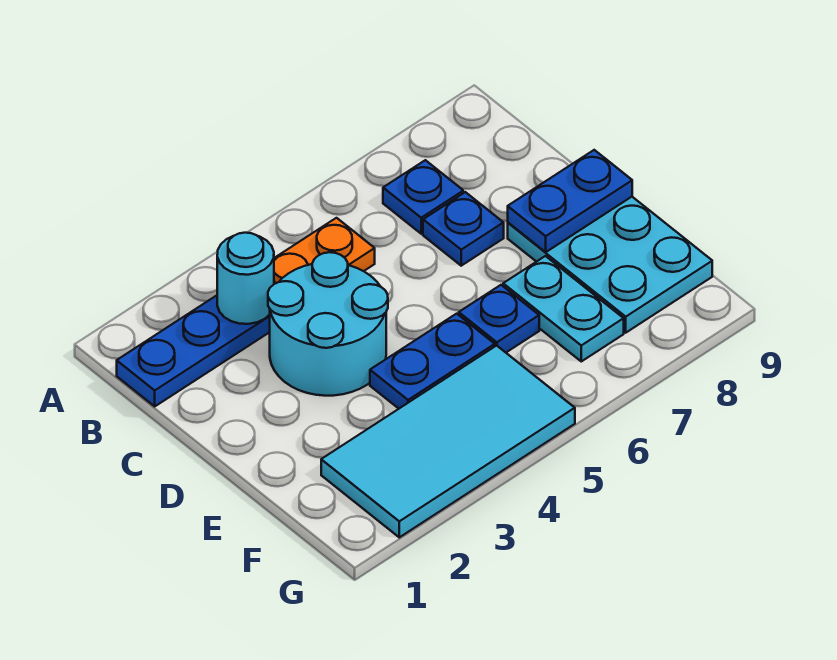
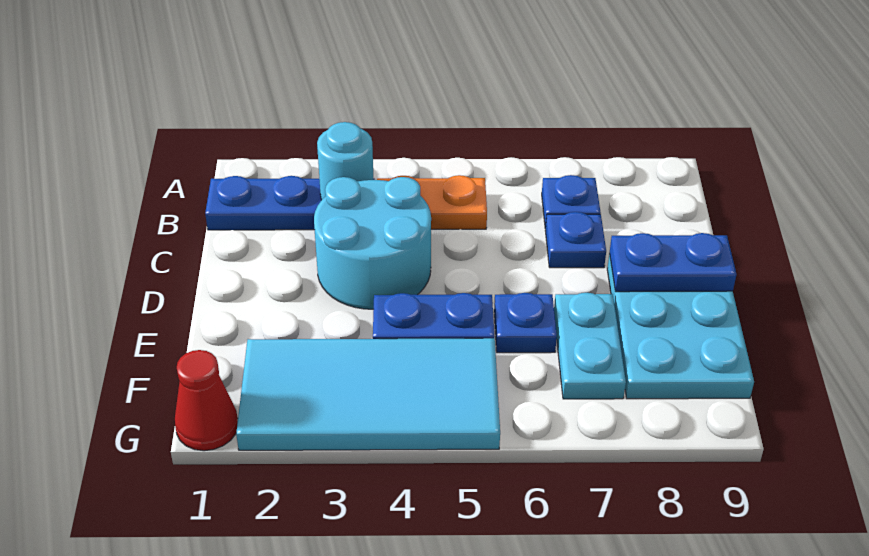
none -> red 1x1 cone [175,350,238,451]

